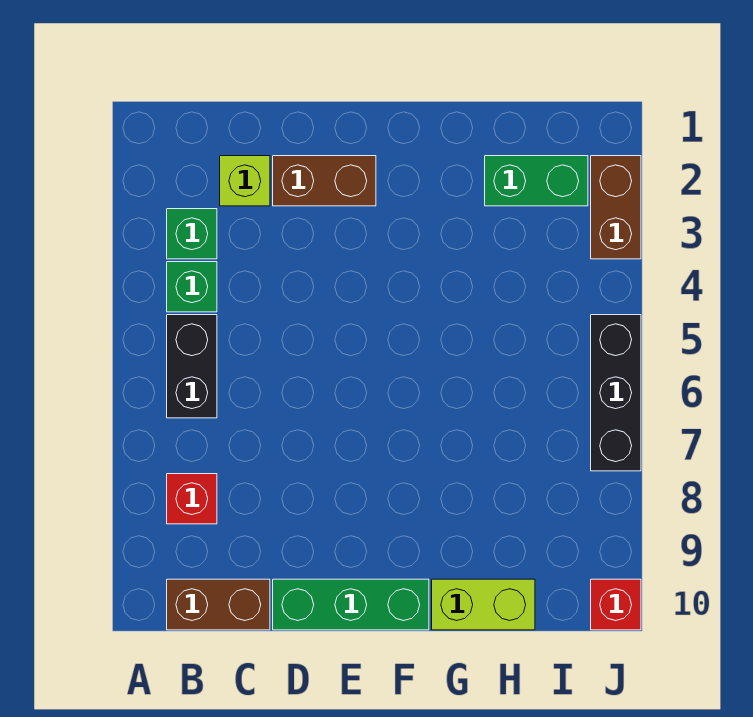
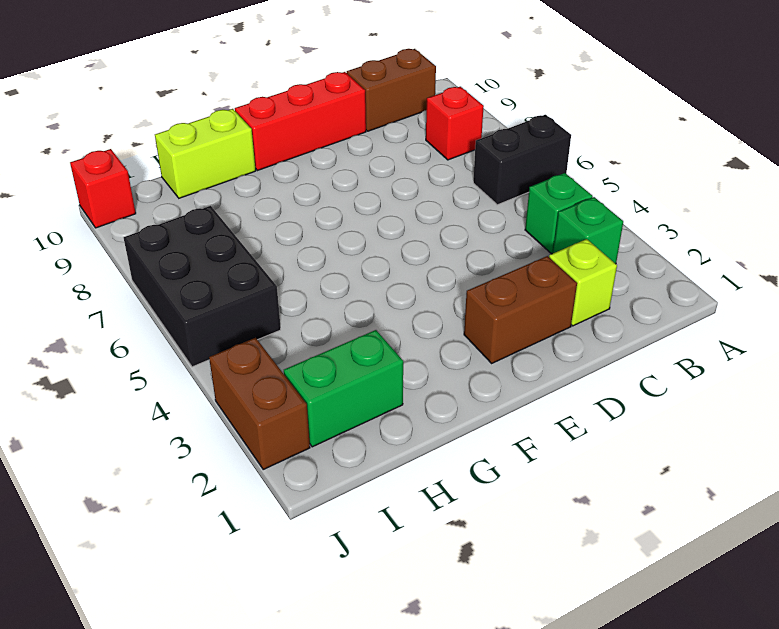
black 1x2 brick [167,315,217,418] -> black 1x2 brick turned to [473,115,571,205]
green 1x3 brick [273,579,429,630] -> red 1x3 brick [235,72,366,171]
black 1x3 brick [591,315,641,471] -> black 2x3 brick [124,206,281,367]

